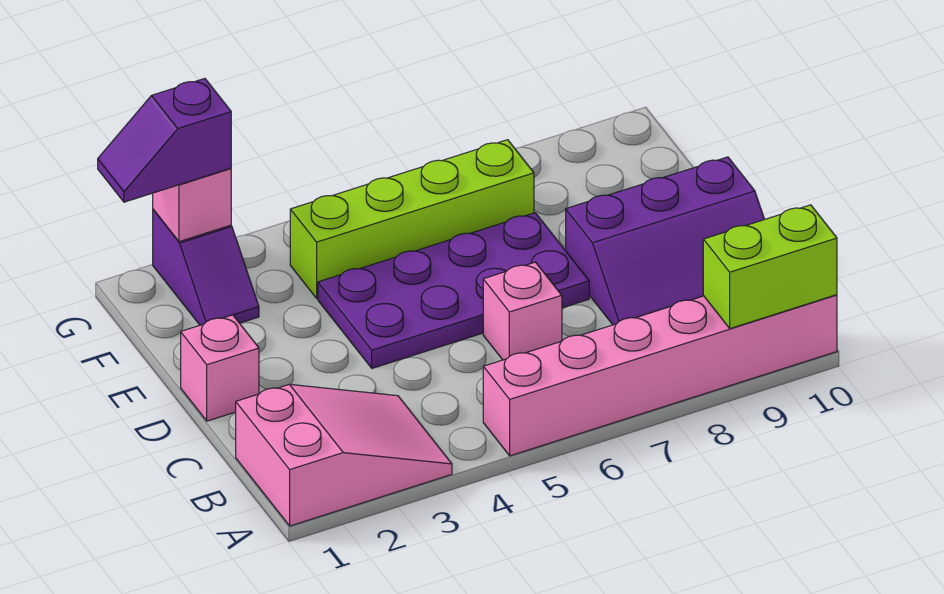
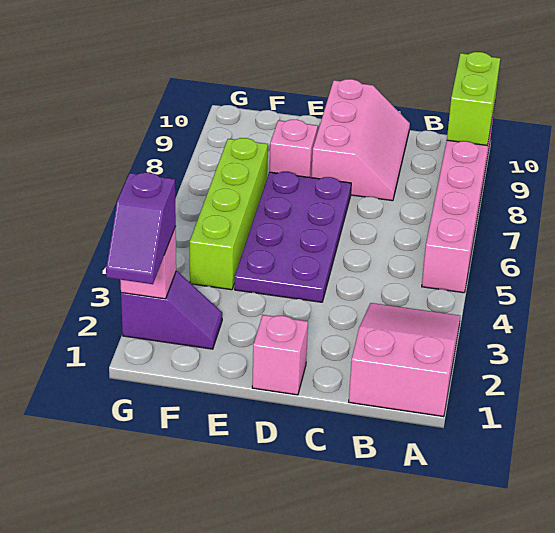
pink 1x1 brick [483,262,562,360] -> pink 1x1 brick moved to [270,119,318,178]
purple 2x3 slope [566,157,764,325] -> pink 2x3 slope [311,79,410,201]

